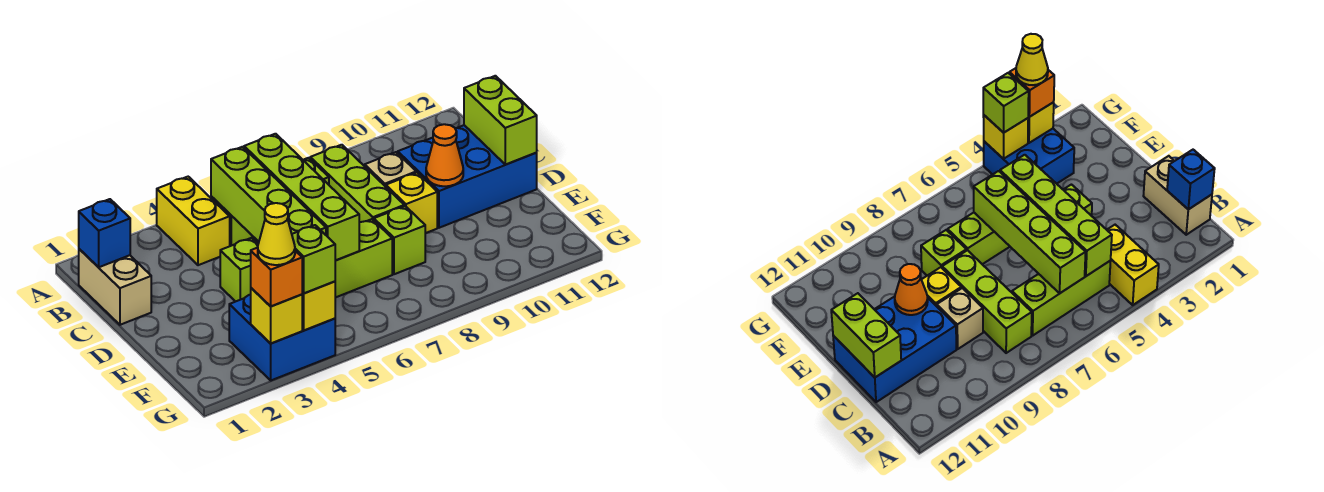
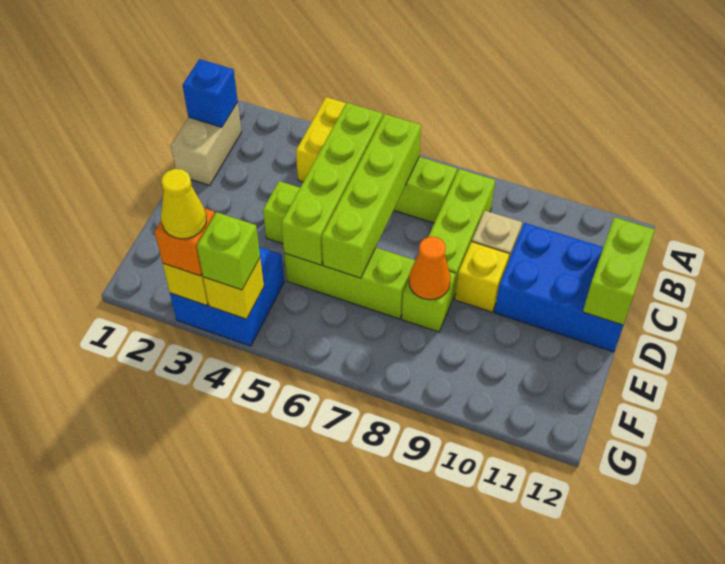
orange 1x1 cone [426,124,463,186] -> orange 1x1 cone moved to [409,237,451,300]

